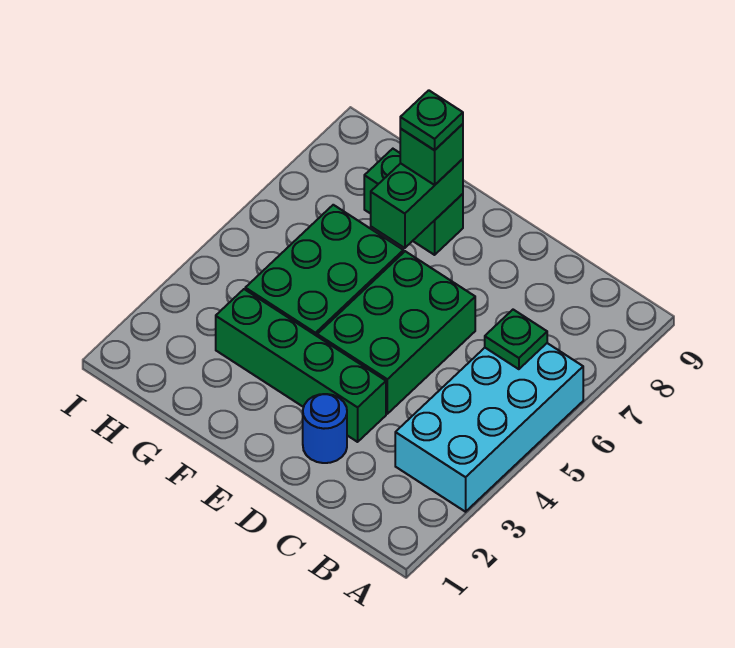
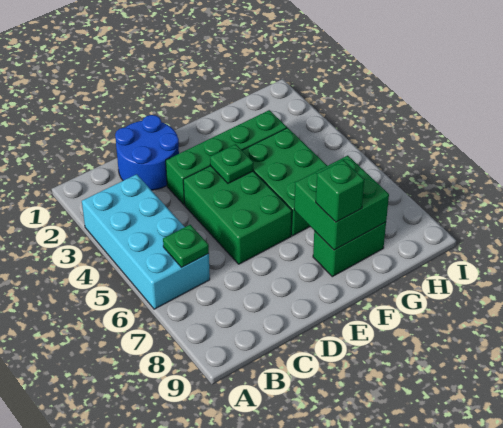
blue 1x1 round brick [303,394,347,463] -> blue 2x2 round brick [115,115,179,190]
green 1x2 brick [371,159,463,248] -> green 2x2 brick [294,156,389,250]
green 1x1 plate [400,90,463,150] -> green 1x1 plate moved to [210,144,253,183]

